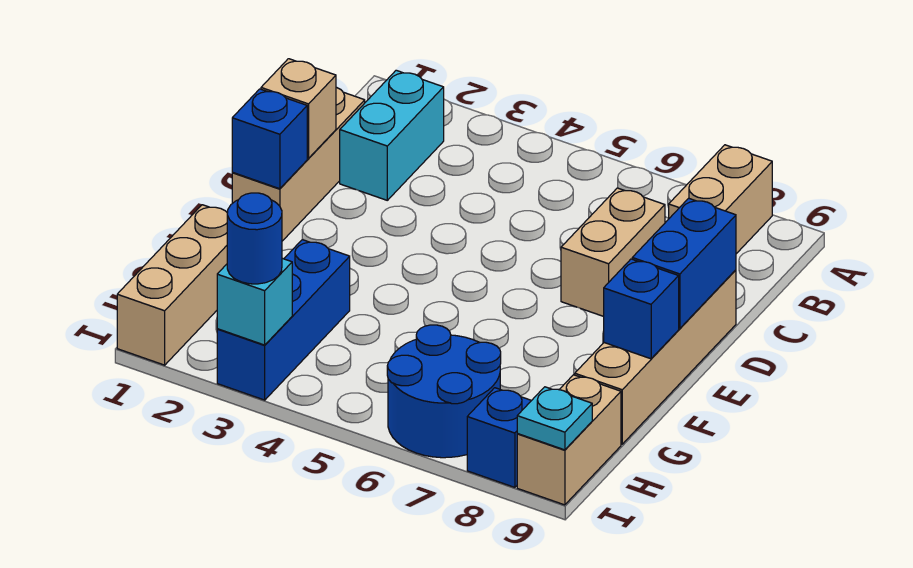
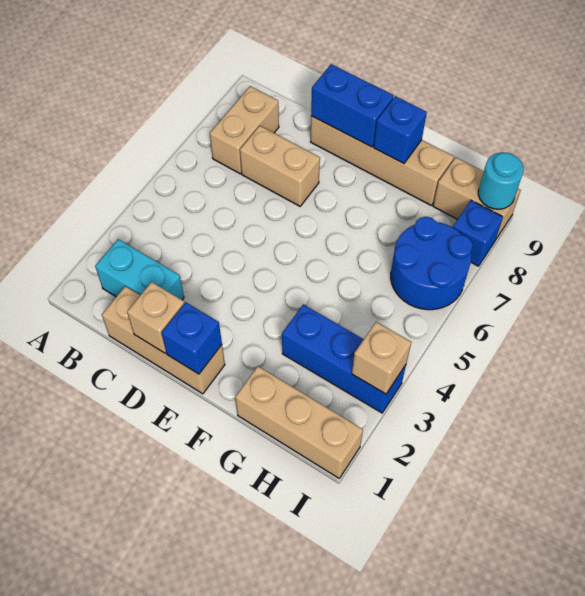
tan 1x2 brick [669,145,772,254] -> tan 1x2 brick turned to [210,86,279,174]
cyan 1x1 brick [217,258,292,345] -> tan 1x1 brick [352,322,411,394]
blue 1x1 round brick [227,193,282,284] -> none
cyan 1x1 plate [517,387,592,450] -> cyan 1x1 round brick [478,152,523,209]

